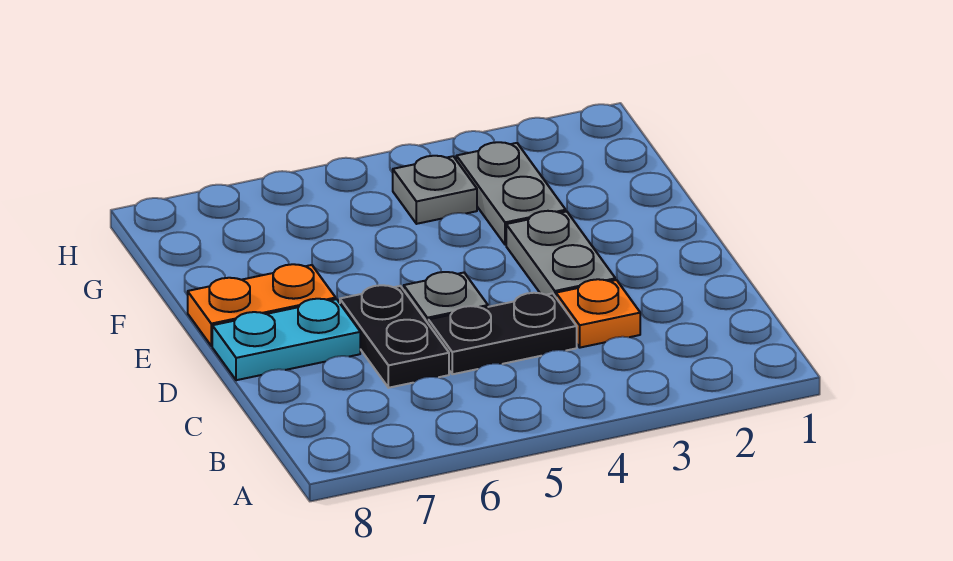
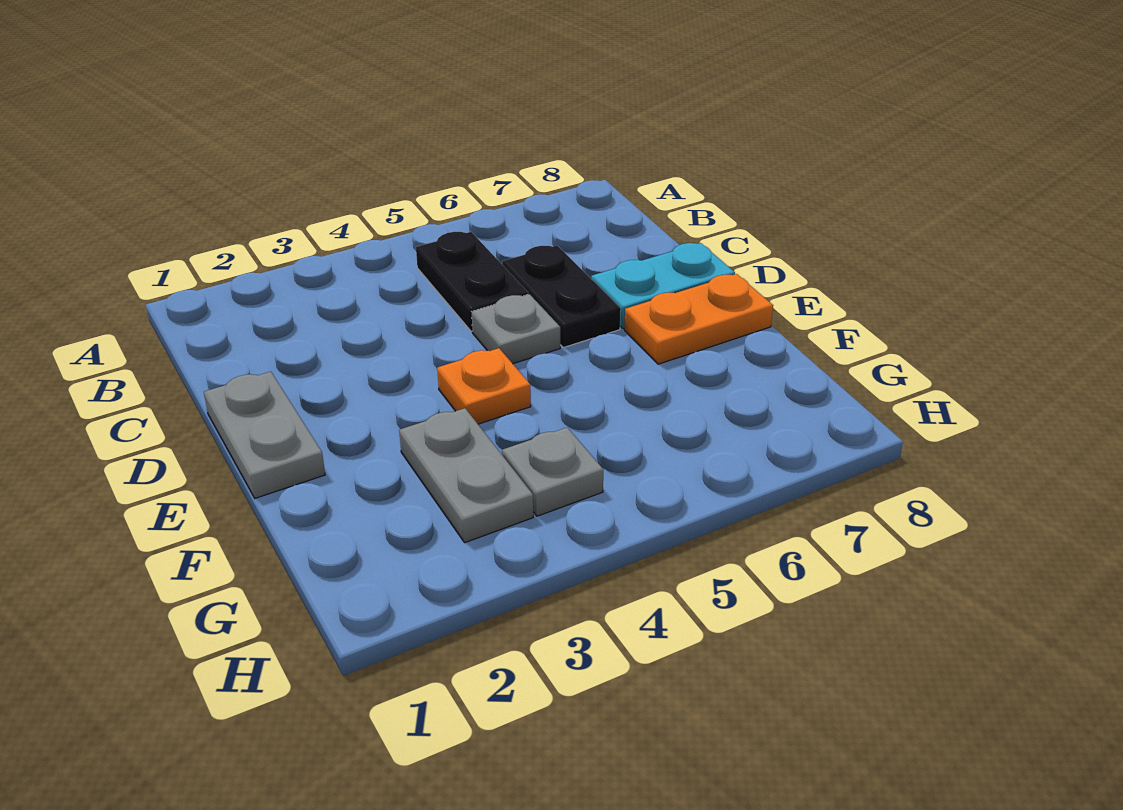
orange 1x1 plate [556,279,640,348] -> orange 1x1 plate moved to [437,348,531,424]
black 1x2 plate [428,293,577,374] -> black 1x2 plate turned to [416,232,528,331]
grey 1x2 plate [506,211,615,297] -> grey 1x2 plate moved to [204,372,325,498]

